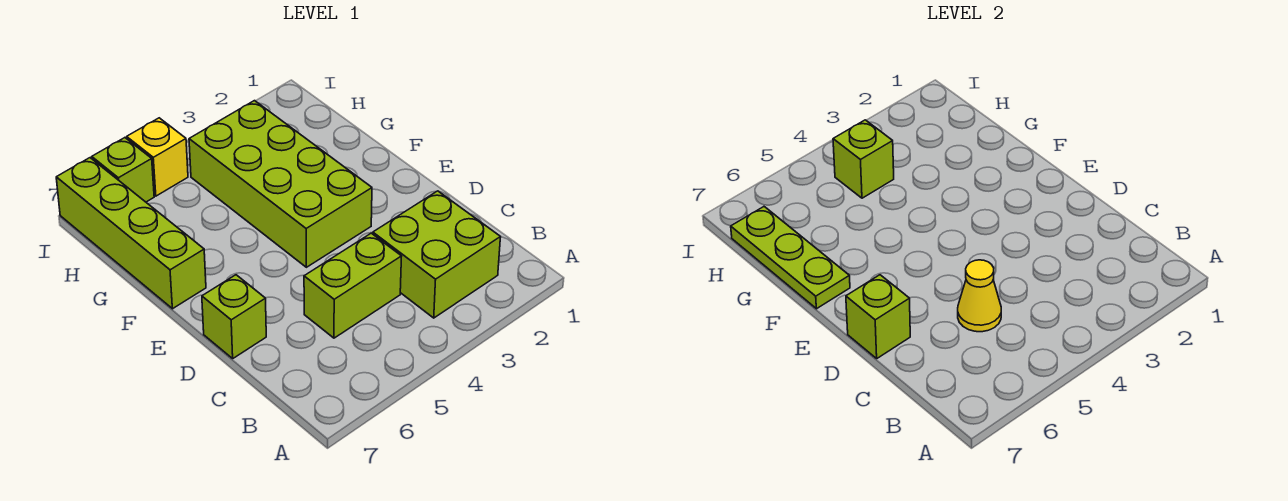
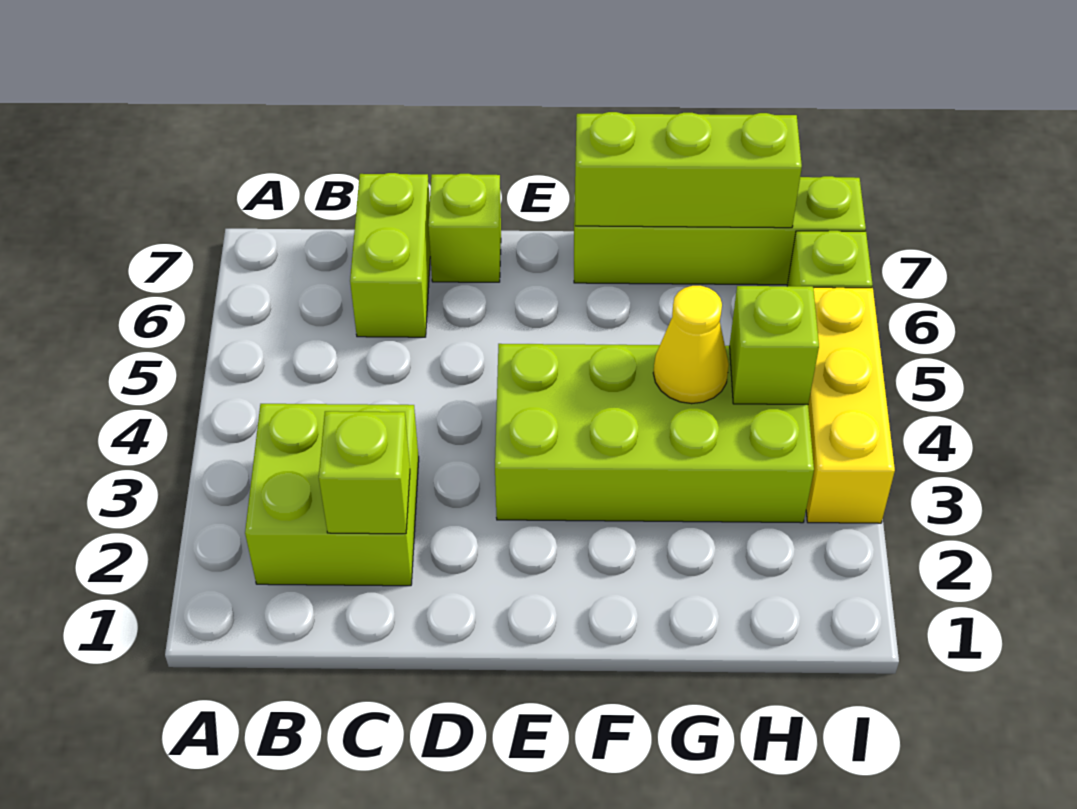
lime 1x2 brick [304,233,402,338] -> lime 1x2 brick moved to [350,173,430,337]
yellow 1x1 cone [958,260,1001,332] -> yellow 1x1 cone moved to [653,286,729,404]
lime 1x1 brick [846,275,910,358] -> lime 1x1 brick moved to [319,411,410,534]
lime 1x3 plate [731,207,850,309] -> lime 1x3 brick [575,112,802,228]
yellow 1x1 brick [127,118,188,196] -> yellow 1x3 brick [806,287,895,523]

